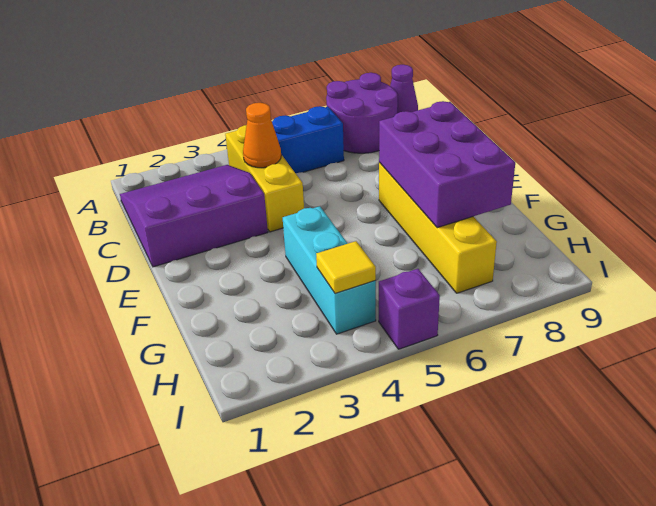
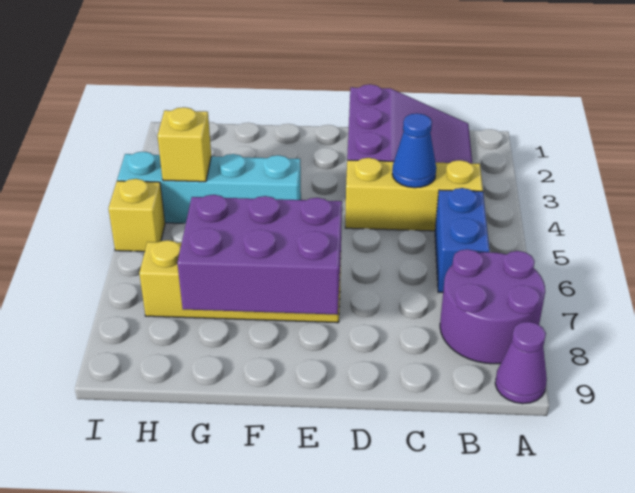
orange 1x1 cone [243,103,281,168] -> blue 1x1 cone [392,113,436,188]
cyan 1x3 brick [283,206,376,334] -> cyan 1x4 brick [117,152,301,223]
yellow 1x1 tile [316,241,376,293] -> yellow 1x1 brick [158,107,211,182]
purple 1x1 brick [379,269,440,349] -> yellow 1x1 brick [108,179,165,252]

